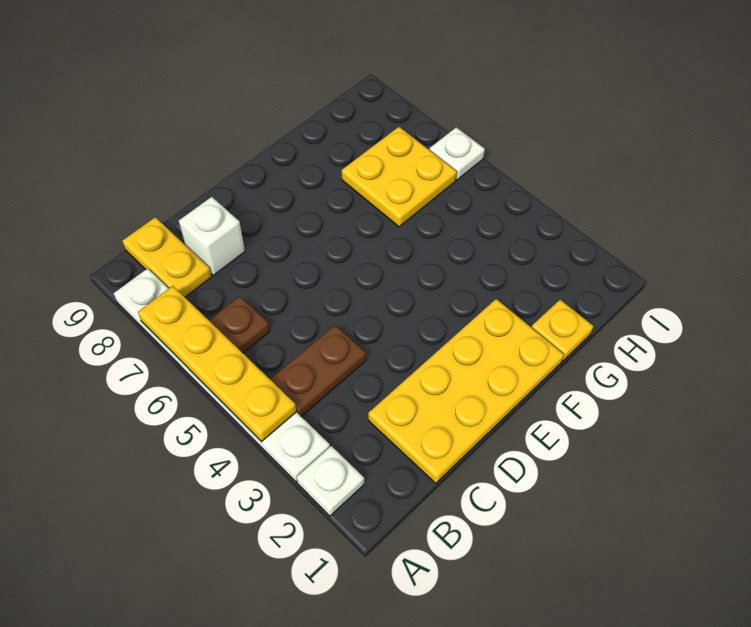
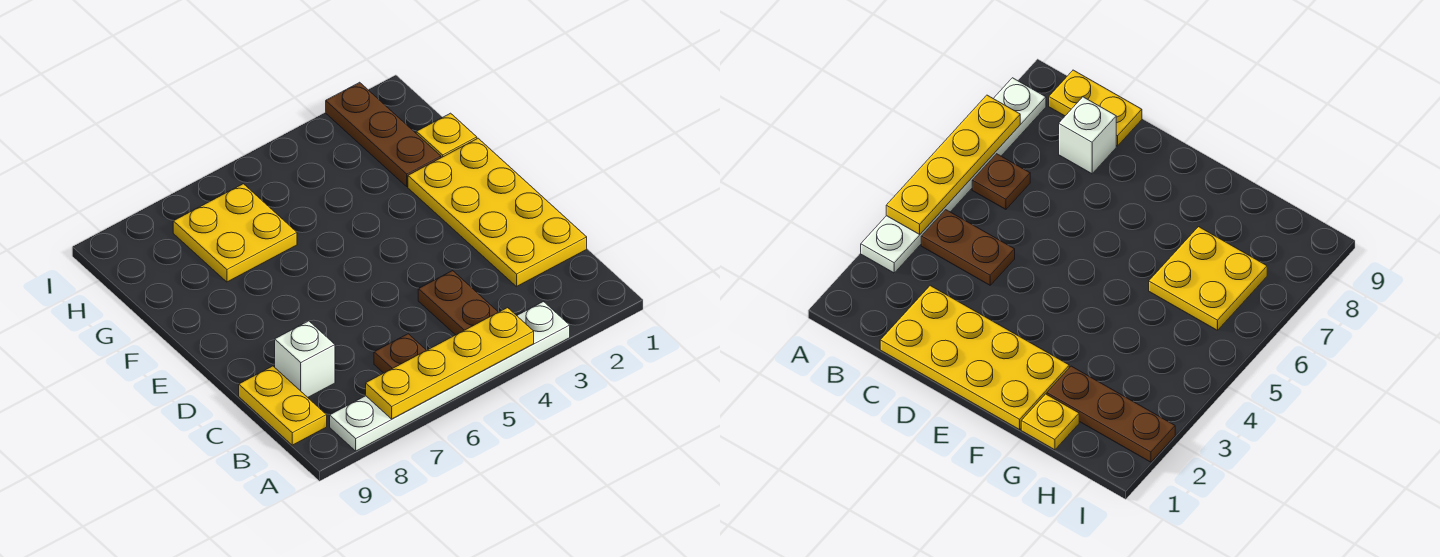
white 1x1 plate [297,446,364,516] -> none
yellow 1x2 plate [122,217,212,297] -> yellow 1x2 plate turned to [239,366,327,445]
none -> brown 1x3 plate [326,82,441,186]
white 1x1 plate [429,127,485,180] -> none

